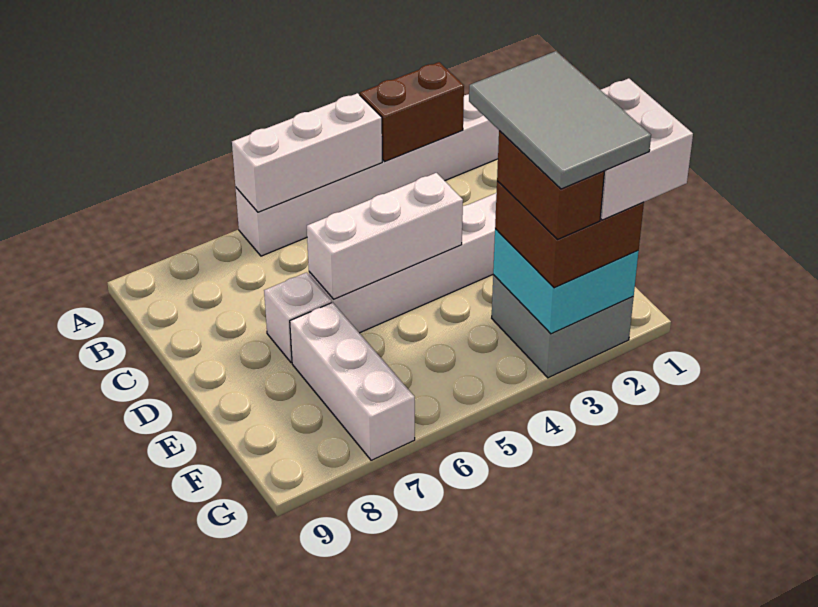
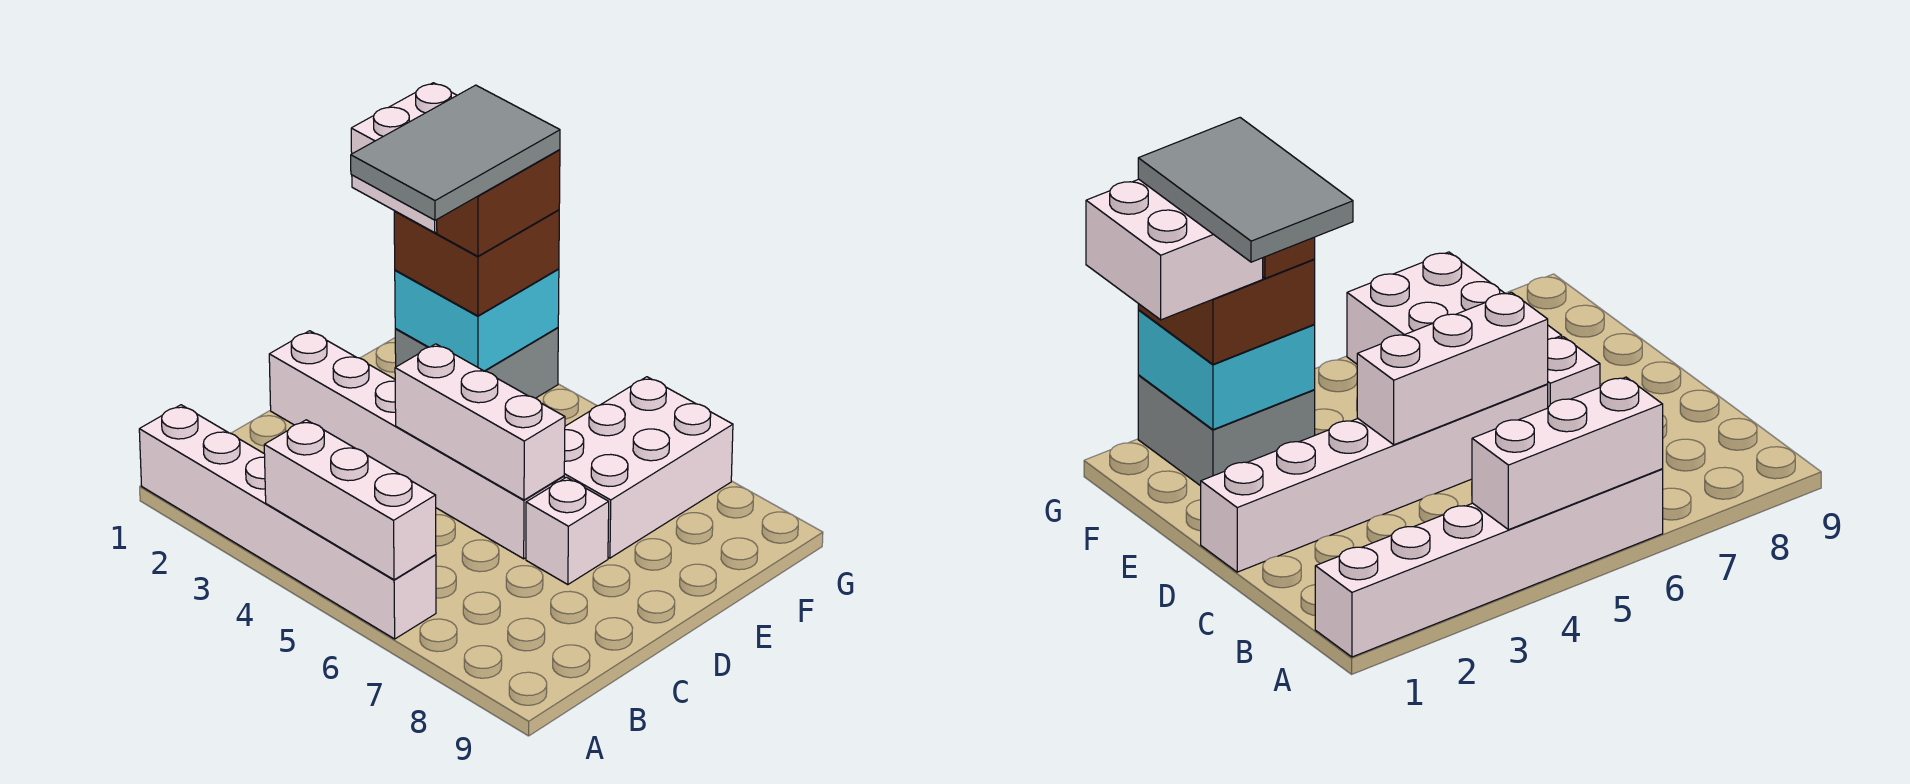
brown 1x2 brick [360,62,464,162] -> none
white 1x3 brick [290,302,415,460] -> white 2x3 brick [564,377,733,558]

